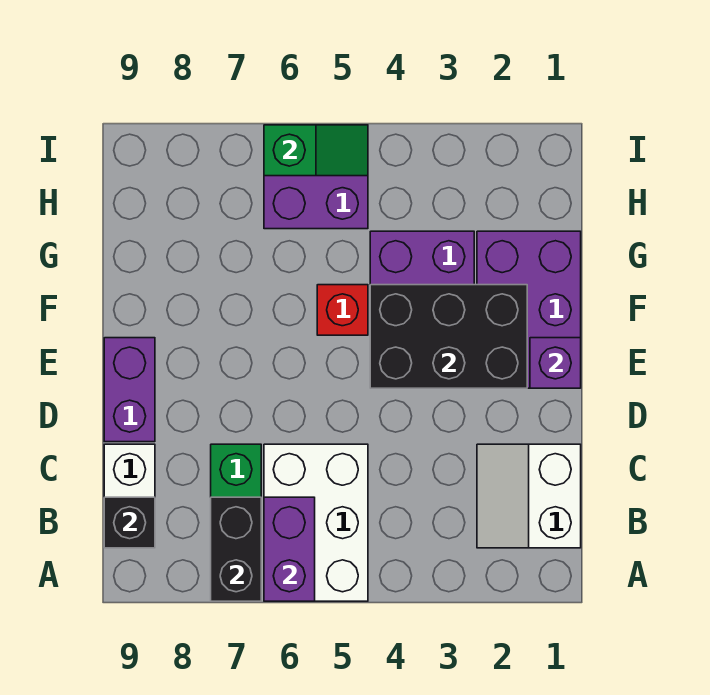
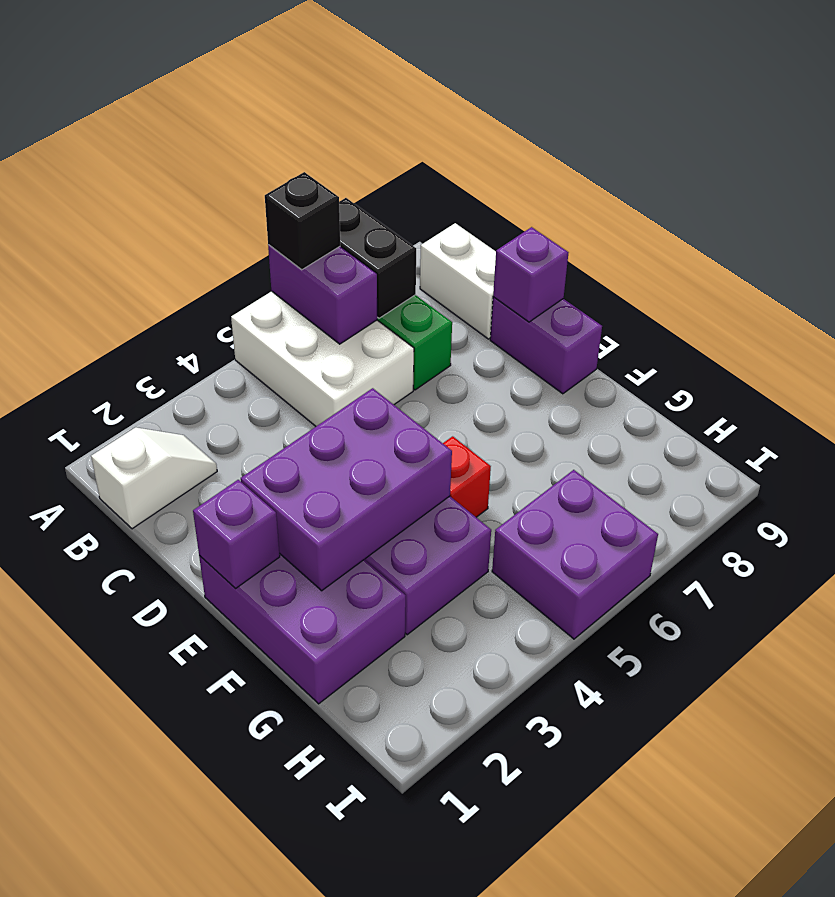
white 2x2 slope [477,444,581,548] -> white 1x2 slope [91,427,217,529]
black 1x1 brick [104,497,155,548] -> black 1x1 brick moved to [265,172,340,270]
none -> purple 1x1 brick [493,227,568,322]
black 2x3 brick [370,285,527,388] -> purple 2x3 brick [241,388,452,591]
green 1x2 slope [264,125,368,176] -> none

